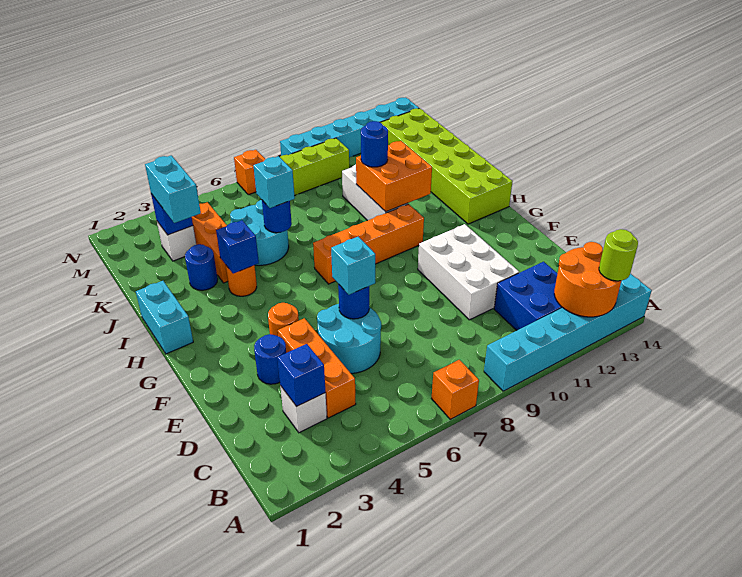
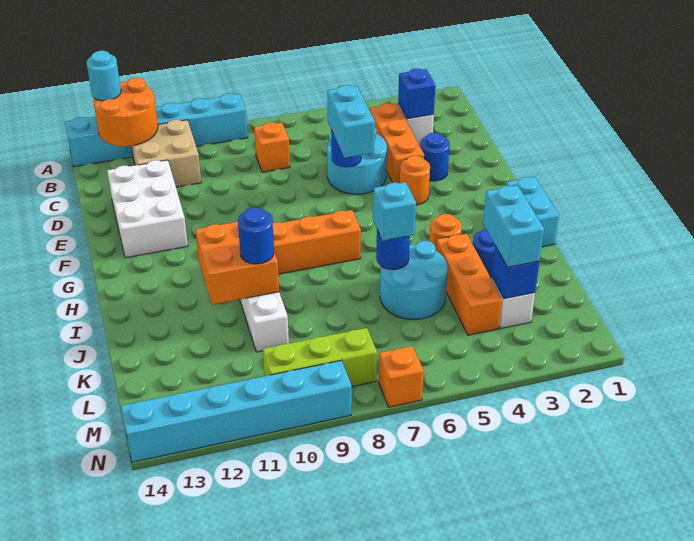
orange 1x1 brick [432,360,479,419] -> orange 1x1 brick moved to [254,122,290,172]
lime 1x1 round brick [599,229,638,281] -> cyan 1x1 round brick [87,51,121,101]
blue 2x2 brick [494,262,562,330] -> tan 2x2 brick [132,120,201,187]
white 2x3 brick [418,224,519,320] -> white 2x3 brick moved to [107,160,188,258]
cyan 1x1 brick [331,237,375,295] -> cyan 1x2 brick [327,85,375,158]
lime 2x6 brick [380,108,513,224] -> none
blue 1x1 brick [216,220,259,274] -> none

